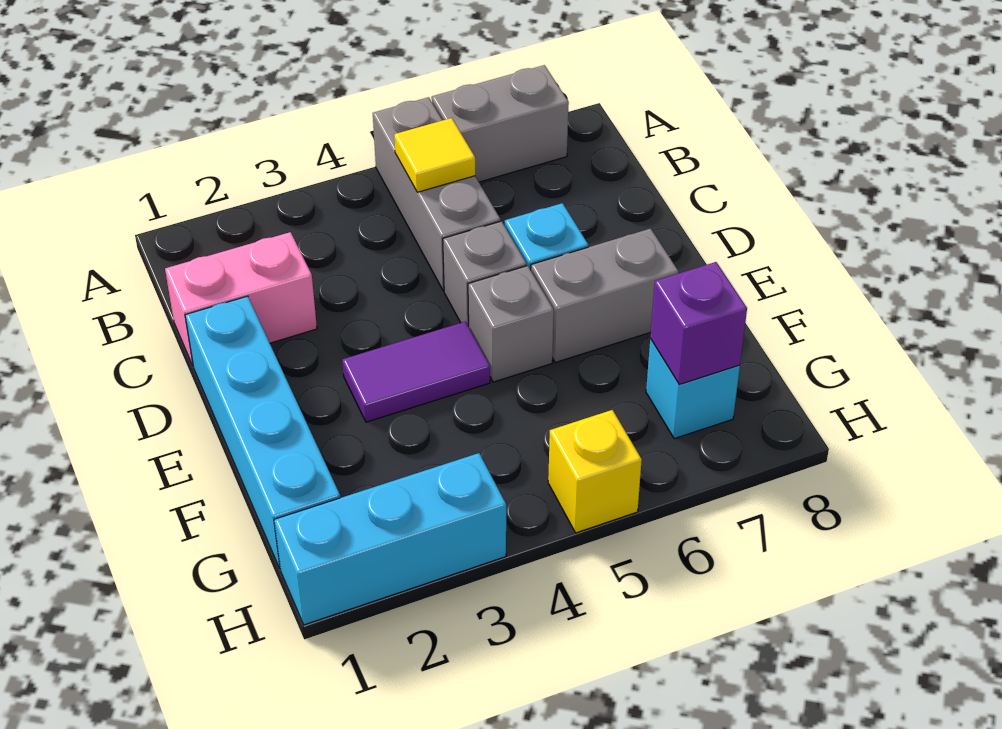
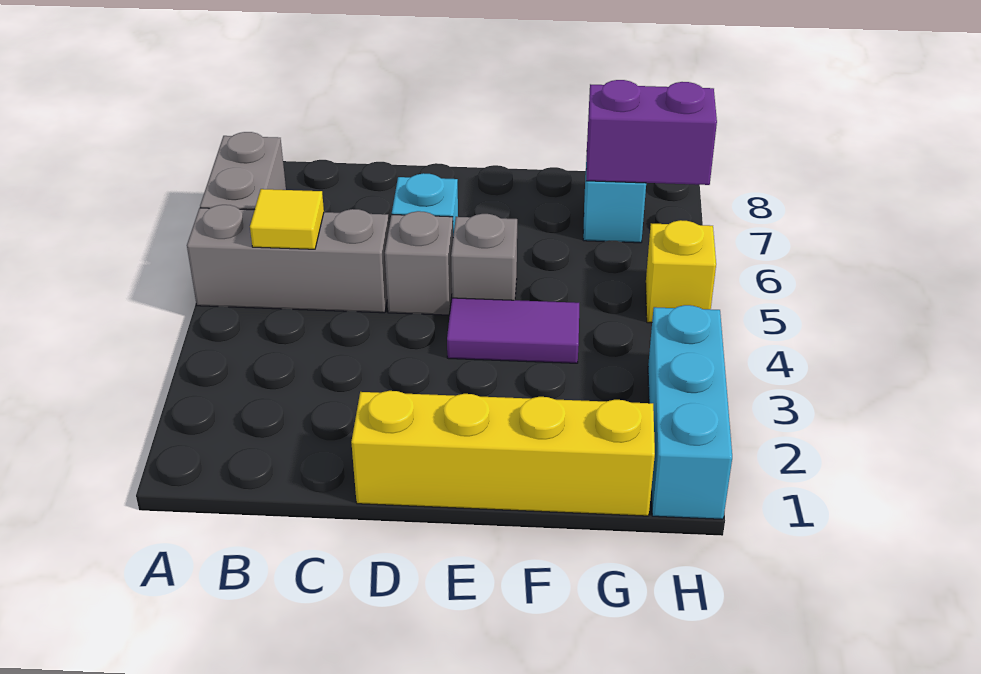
pink 1x2 brick [165,232,317,365] -> none
cyan 1x4 brick [185,296,340,568] -> yellow 1x4 brick [351,391,655,516]
purple 1x2 tile [342,322,490,422] -> purple 1x2 tile turned to [447,298,579,363]
grey 1x2 brick [531,228,678,362] -> none
purple 1x1 brick [650,262,747,384] -> purple 1x2 brick [586,80,717,185]

